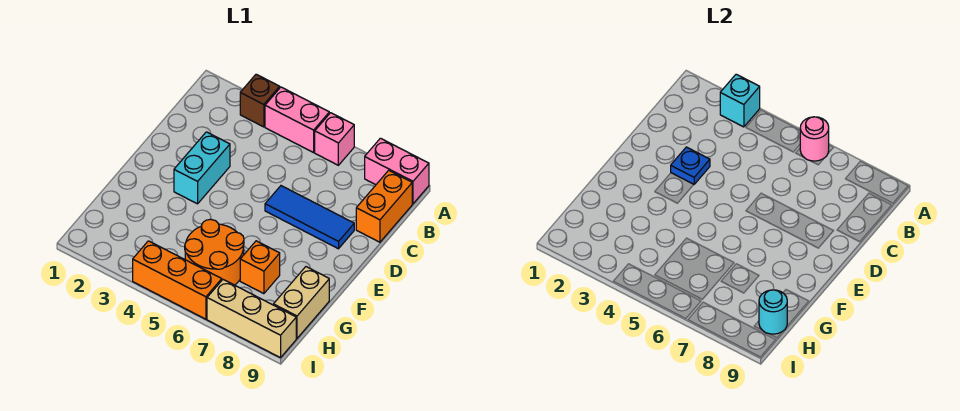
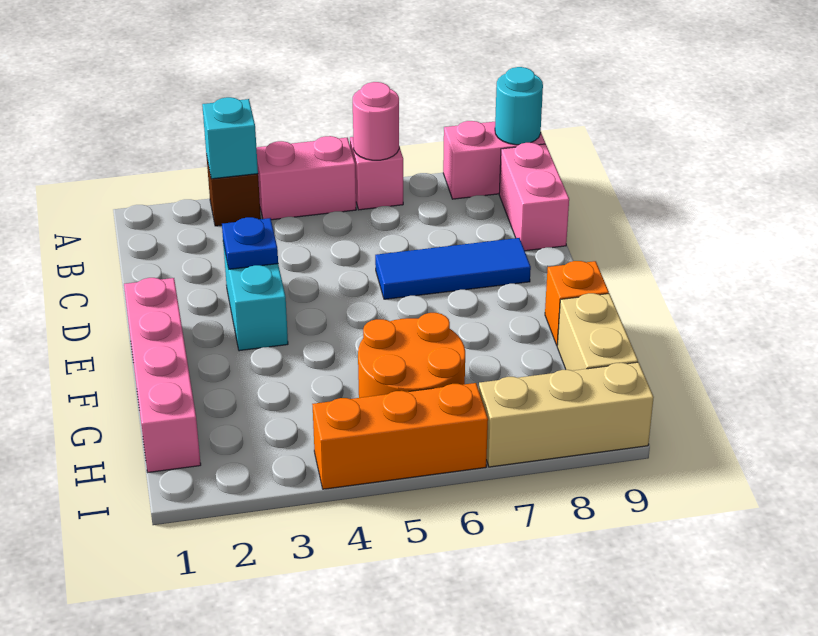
orange 1x2 brick [356,170,412,242] -> pink 1x2 brick [499,143,569,251]
none -> pink 1x4 brick [124,278,201,472]
orange 1x1 brick [240,241,280,294] -> orange 1x1 brick moved to [545,261,609,345]
cyan 1x1 round brick [759,290,787,334] -> cyan 1x1 round brick moved to [495,67,543,145]

